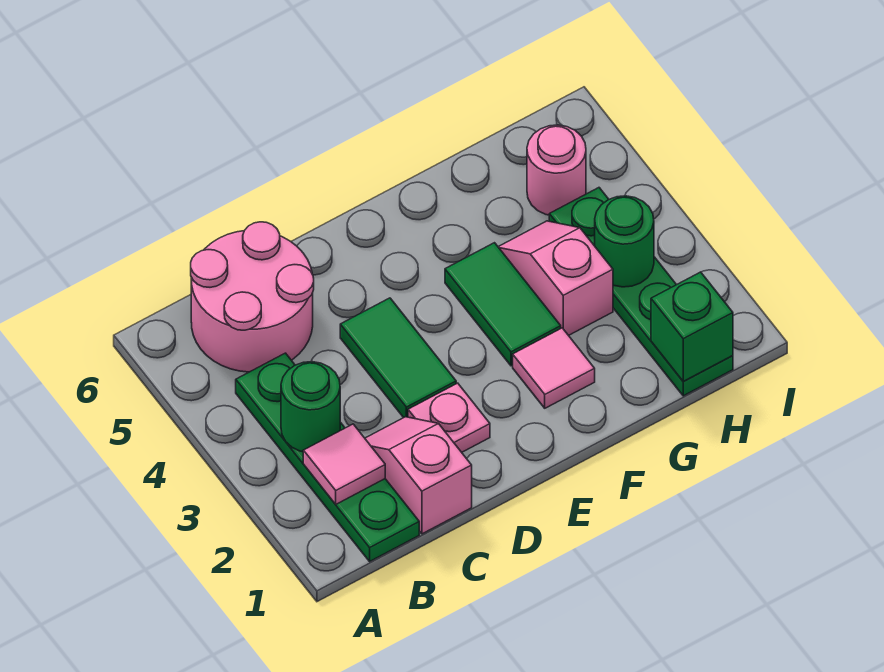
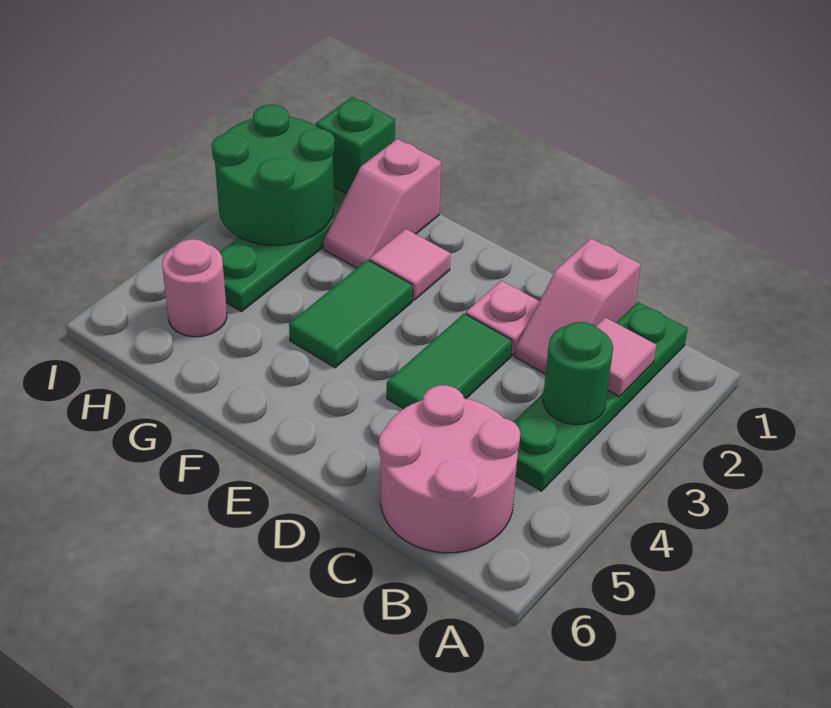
pink 1x2 slope [499,221,613,335] -> pink 1x2 slope moved to [324,139,441,268]
green 1x1 round brick [595,196,654,287] -> green 2x2 round brick [212,105,335,245]

